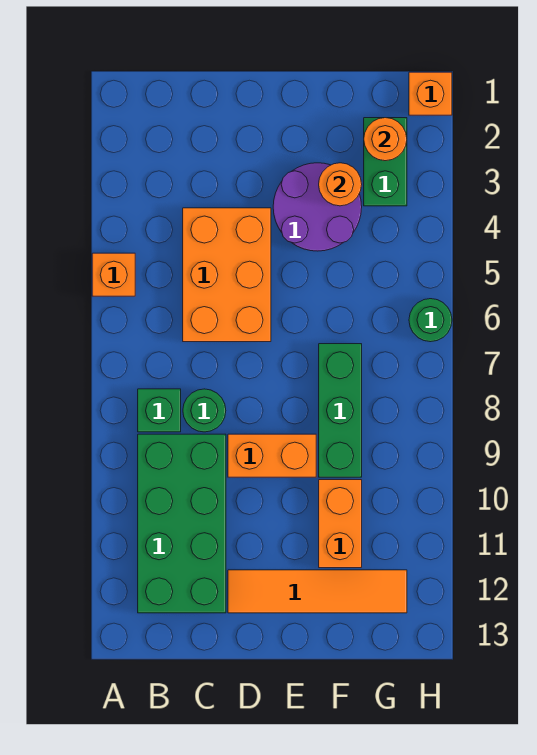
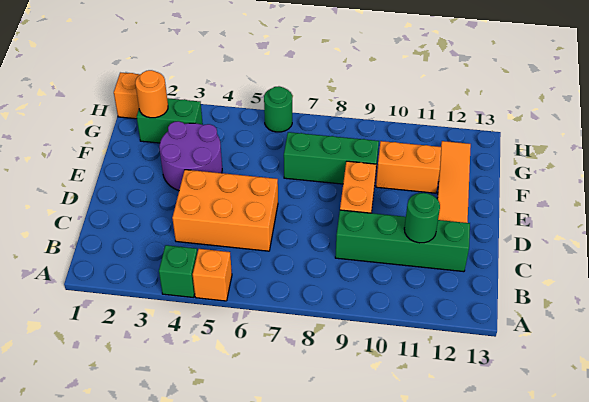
green 1x1 brick [138,389,181,432] -> green 1x1 brick moved to [159,245,197,297]
green 2x4 brick [138,434,226,613] -> green 1x4 brick [335,210,470,272]
green 1x1 round brick [183,389,226,432] -> green 1x1 round brick moved to [404,193,440,243]
orange 1x1 round brick [319,163,362,206] -> none

